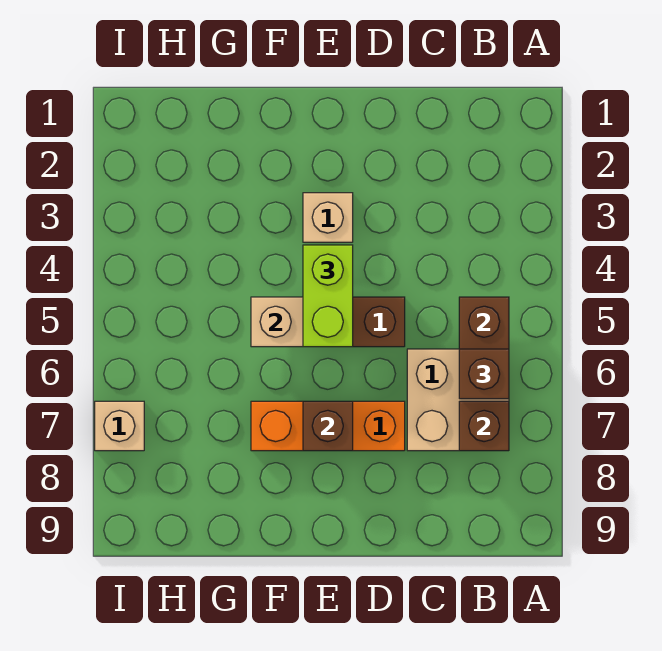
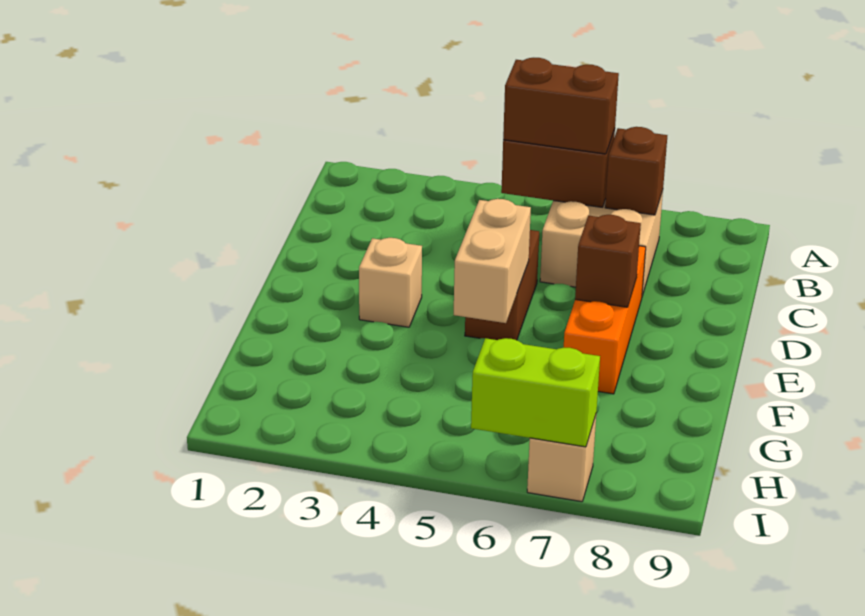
brown 1x1 brick [459,349,509,399] -> brown 1x2 brick [503,58,619,154]
lime 1x2 brick [303,245,353,347] -> lime 1x2 brick moved to [471,338,600,447]

